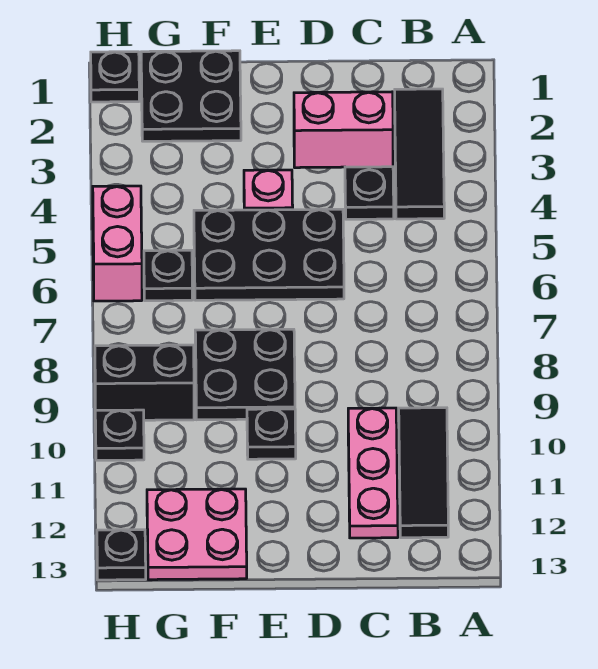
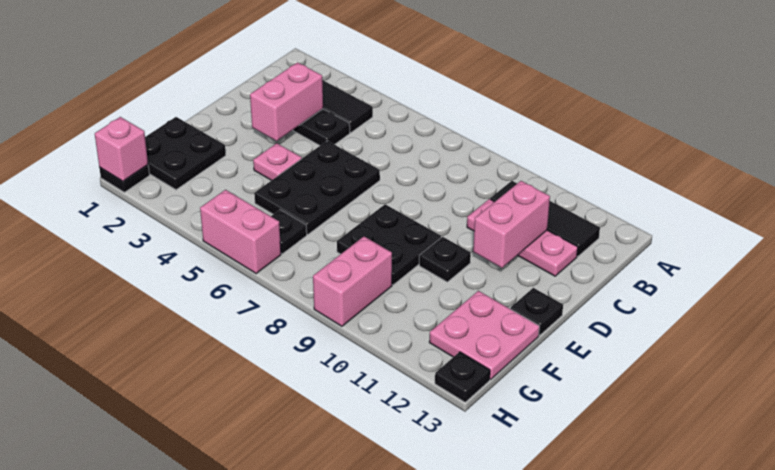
none -> pink 1x2 brick [473,181,550,268]
black 1x2 brick [95,345,194,420] -> pink 1x2 brick [313,236,392,326]
none -> pink 1x1 brick [95,117,148,181]
black 1x1 plate [95,410,144,460] -> black 1x1 plate moved to [510,288,563,335]

